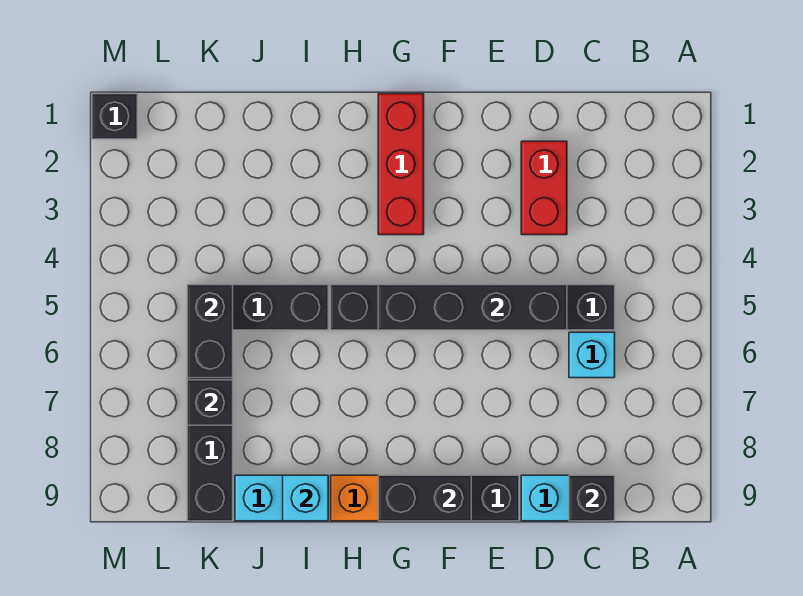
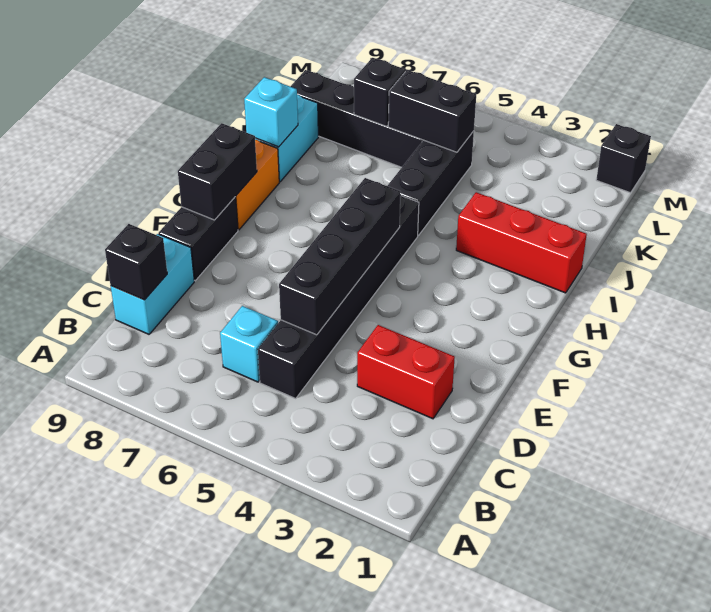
red 1x3 brick [378,94,424,235] -> red 1x3 brick moved to [456,192,587,293]

